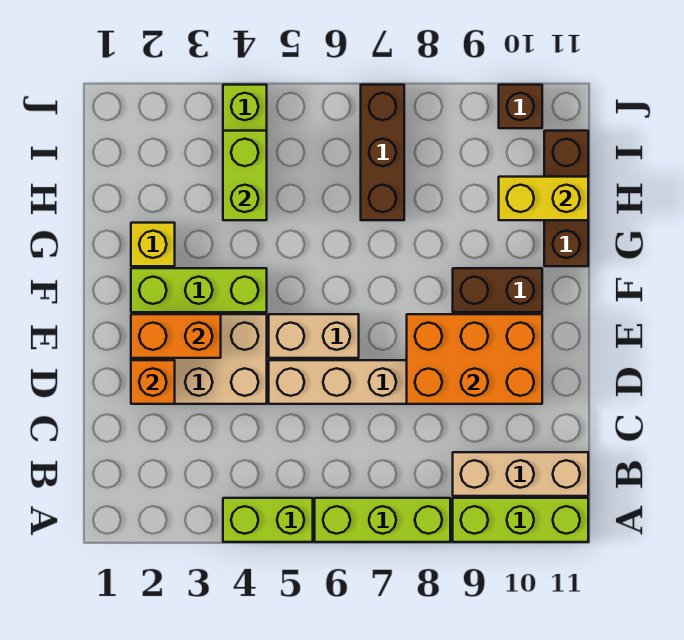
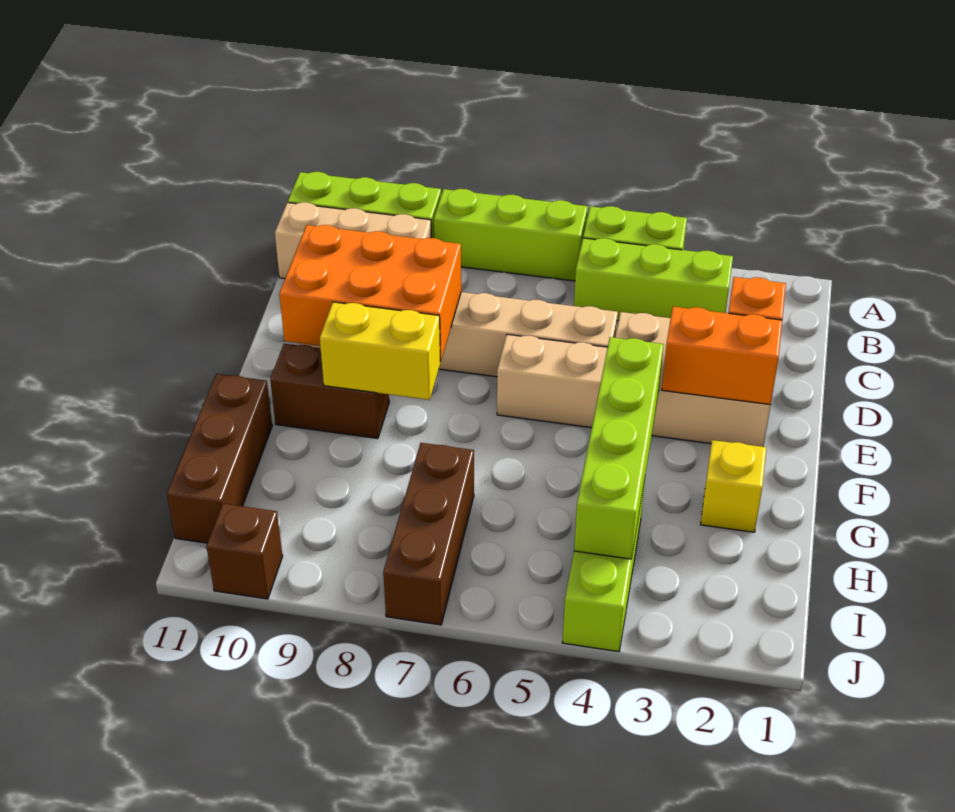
lime 1x3 brick [131,268,267,312] -> lime 1x3 brick moved to [574,238,733,320]
lime 1x2 brick [223,131,267,220] -> lime 1x4 brick [574,337,664,559]
yellow 1x2 brick [499,177,588,220] -> yellow 1x2 brick moved to [320,302,440,400]

